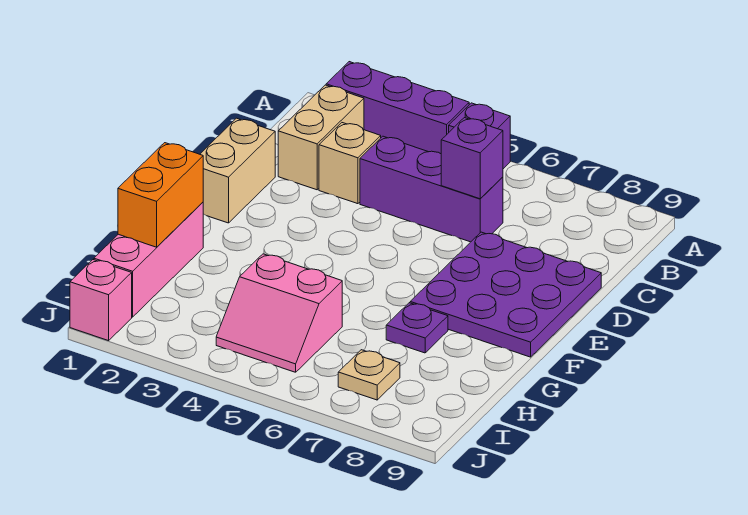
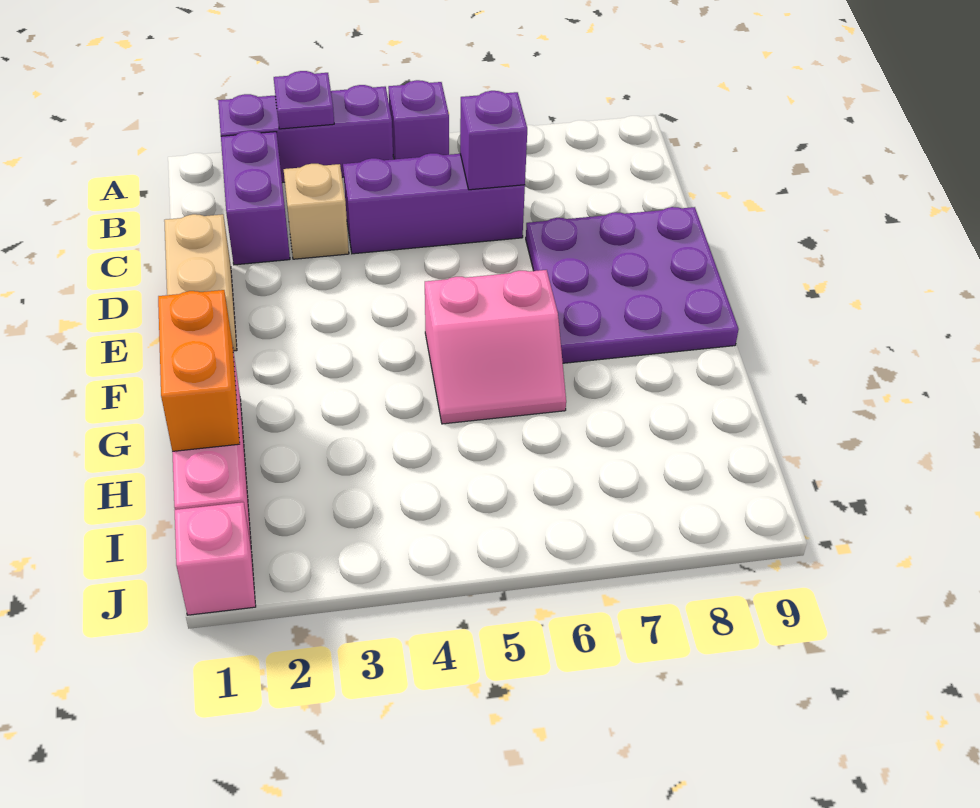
tan 1x2 brick [278,85,364,190] -> purple 1x2 brick [221,131,290,265]
purple 1x1 plate [386,303,448,353] -> purple 1x1 plate moved to [274,71,334,129]
pink 2x2 slope [216,254,342,372] -> pink 2x2 slope moved to [425,270,566,424]
tan 1x1 plate [338,350,400,400] -> none

